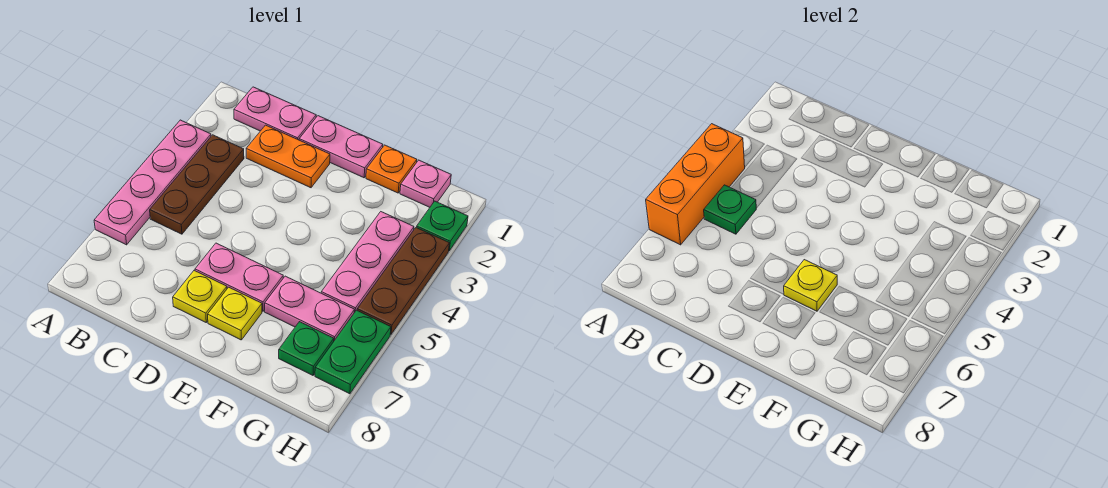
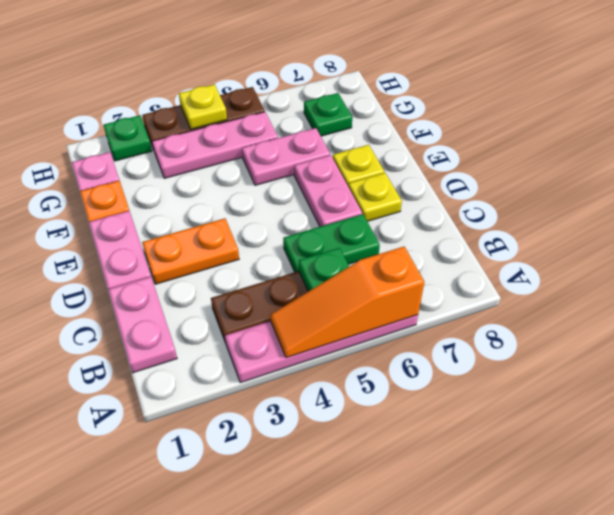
orange 1x3 brick [646,124,745,245] -> orange 1x3 slope [270,247,424,358]
orange 1x2 plate [246,125,330,188] -> orange 1x2 plate turned to [142,218,239,284]
yellow 1x1 plate [784,260,837,311] -> yellow 1x1 plate moved to [179,84,227,129]
pink 1x2 plate [265,276,355,341] -> pink 1x2 plate turned to [242,128,330,185]
green 1x2 plate [315,310,391,394] -> green 1x2 plate moved to [283,214,380,272]

